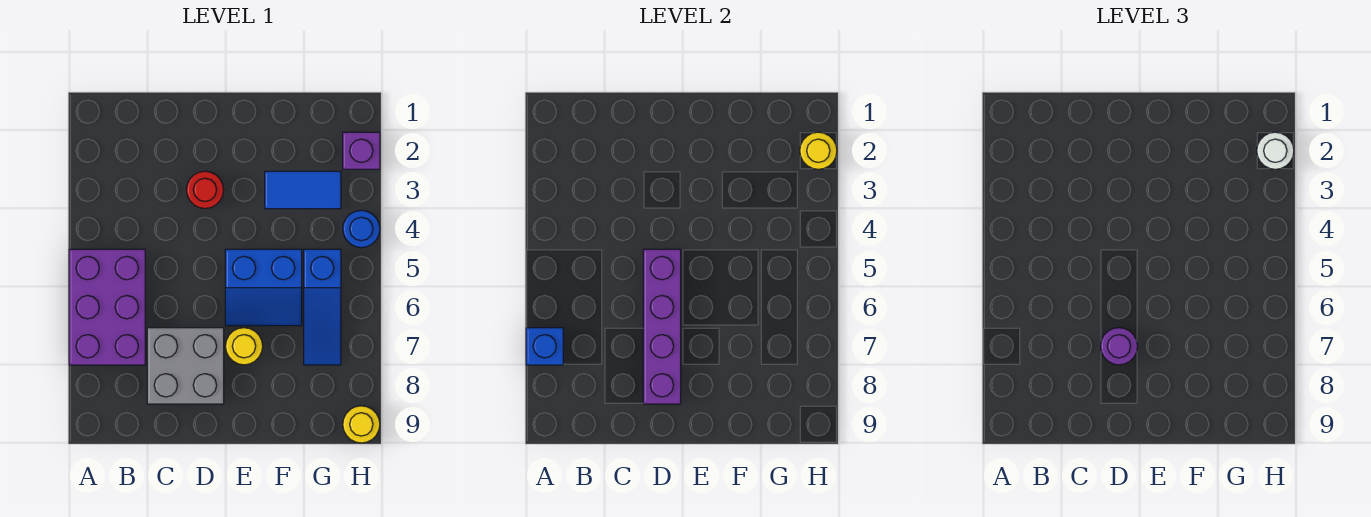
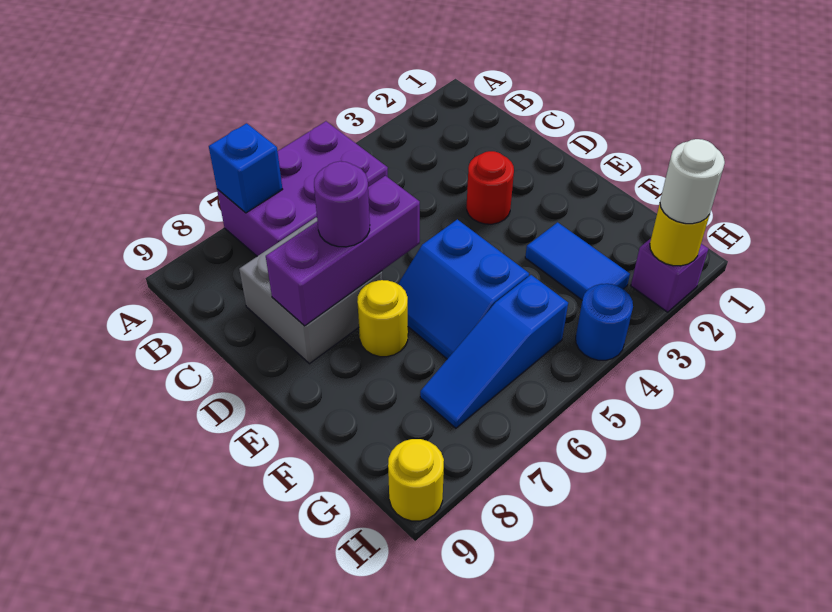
purple 1x4 brick [643,249,681,404] -> purple 1x3 brick [266,176,420,326]

